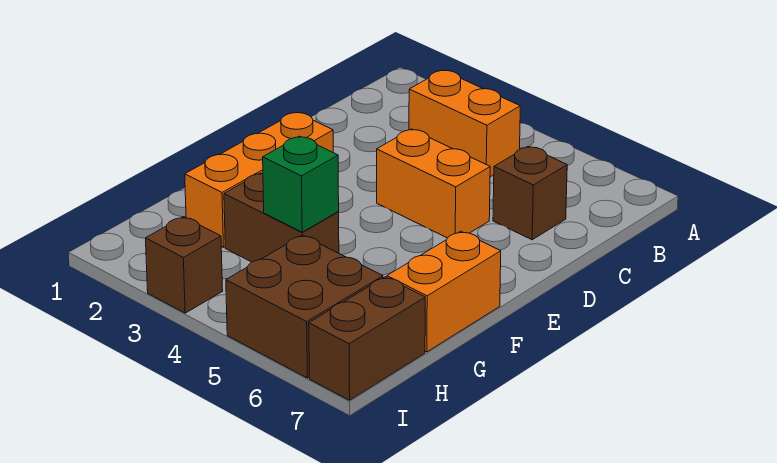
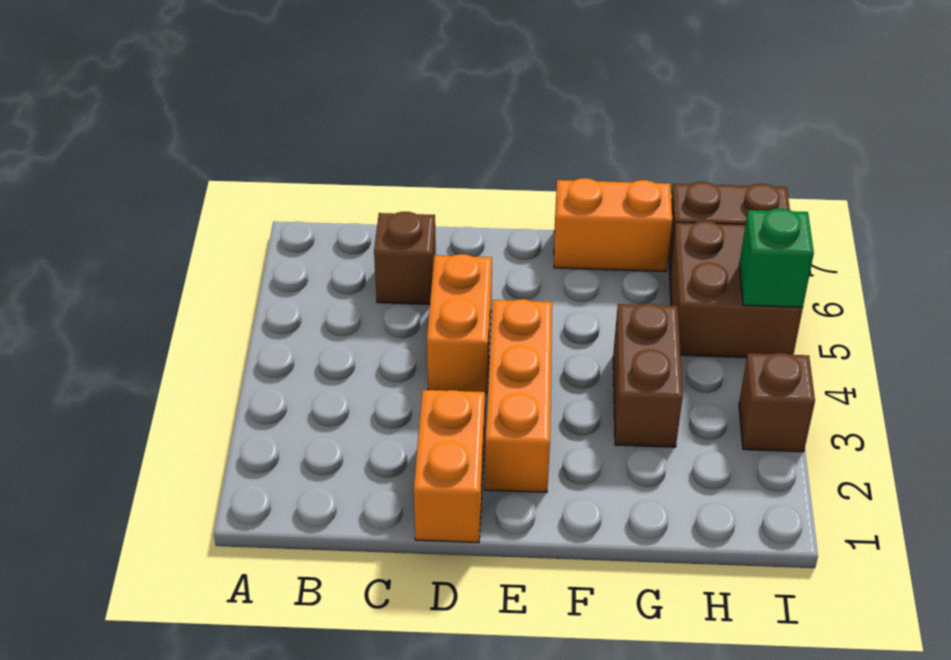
orange 1x2 brick [409,70,520,177] -> orange 1x2 brick moved to [414,390,485,542]
orange 1x3 brick [185,112,333,247] -> orange 1x3 brick turned to [485,299,552,492]
green 1x1 brick [263,136,339,232] -> green 1x1 brick moved to [739,208,814,307]

